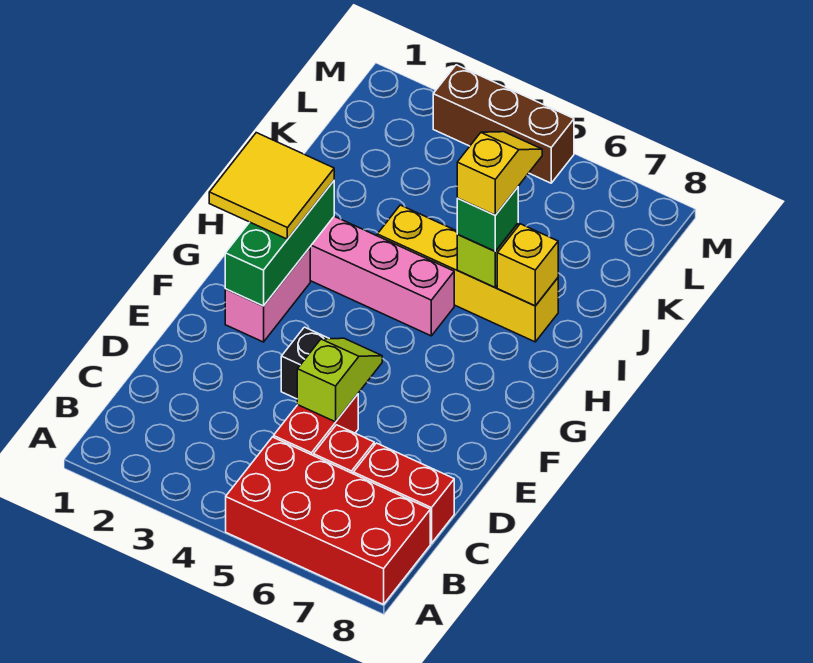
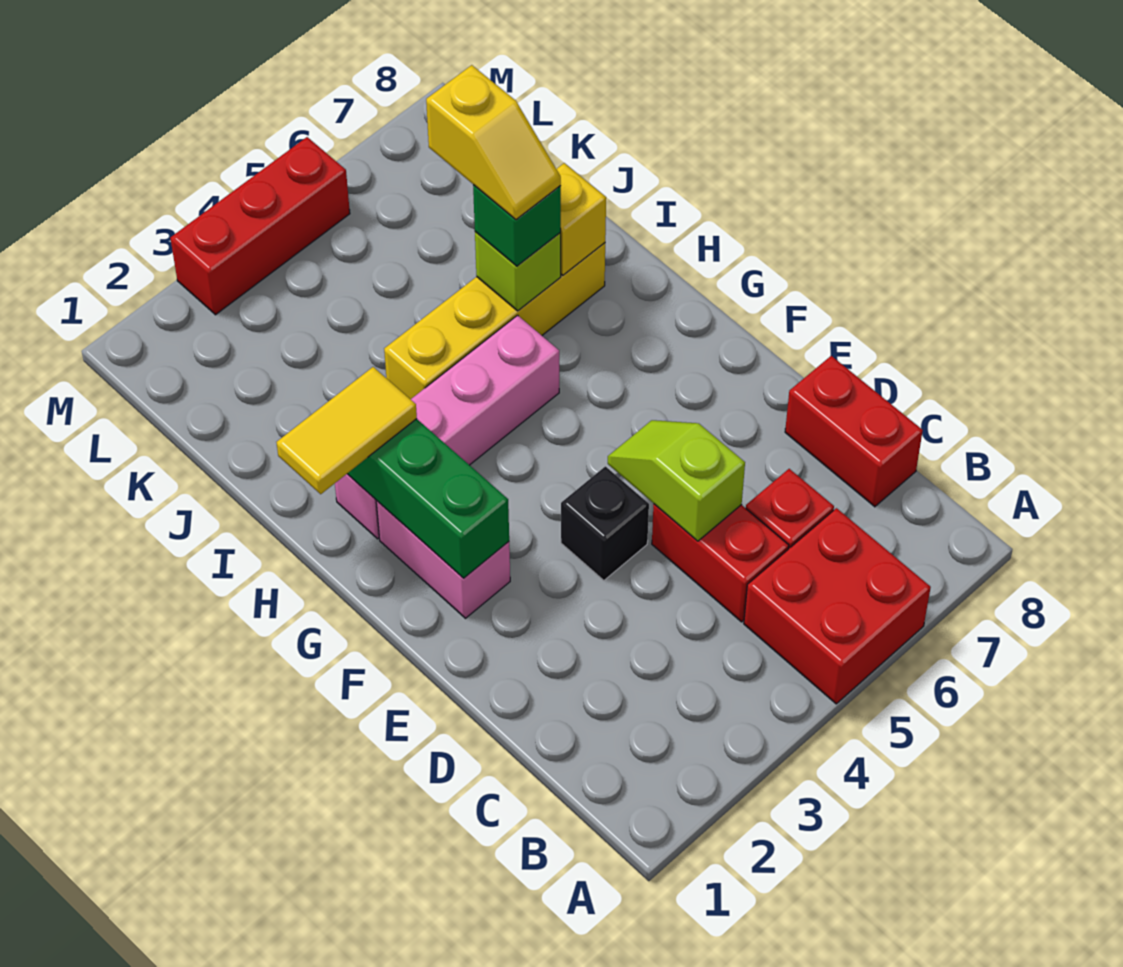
red 2x4 brick [226,437,430,604] -> red 2x2 brick [744,508,931,704]
red 1x2 brick [353,443,454,543] -> red 1x2 brick turned to [785,356,923,507]
yellow 2x2 tile [209,133,334,239] -> yellow 1x2 tile [276,367,417,494]
yellow 1x2 slope [457,132,542,215] -> yellow 1x2 slope turned to [426,65,561,220]
brown 1x3 brick [433,65,574,183] -> red 1x3 brick [170,137,350,315]

